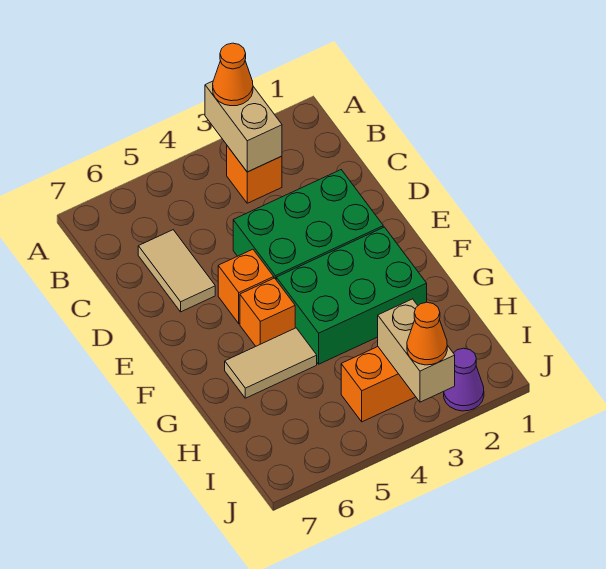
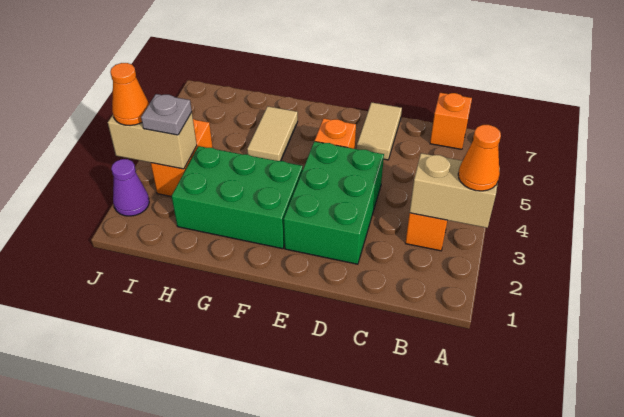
tan 1x2 tile [138,230,215,312] -> tan 1x2 tile turned to [357,102,402,160]
green 2x3 brick [276,227,427,364] -> green 2x3 brick turned to [171,146,303,249]
orange 1x1 brick [240,278,295,346] -> orange 1x1 brick moved to [430,93,472,149]
none -> grey 1x1 plate [141,94,192,135]

